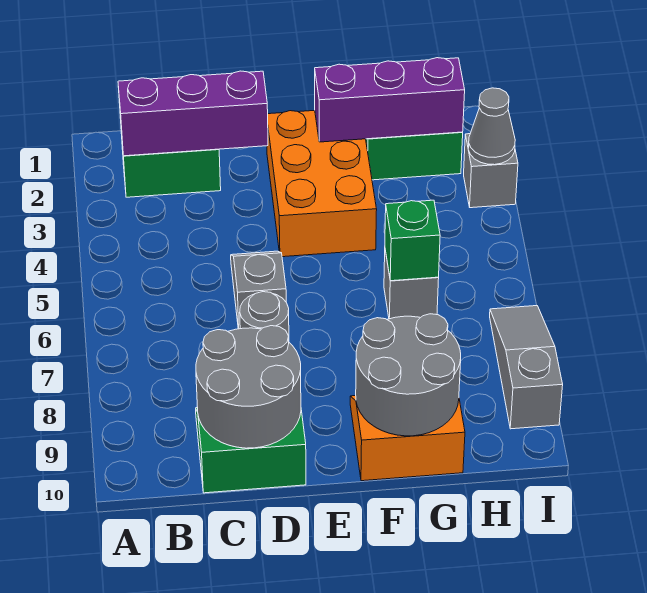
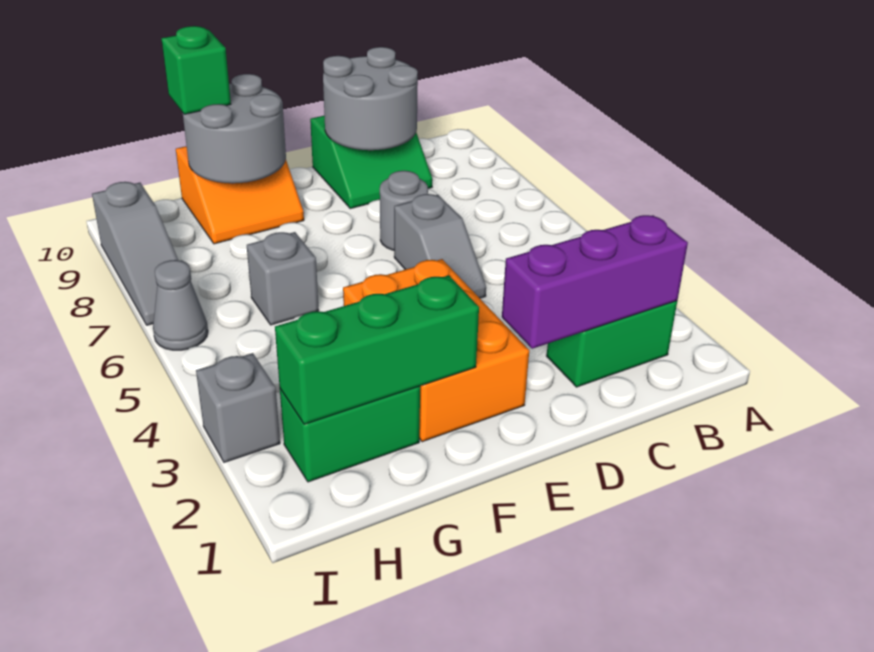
purple 1x3 brick [315,58,465,142] -> green 1x3 brick [275,275,479,424]
green 1x1 brick [385,200,440,281] -> green 1x1 brick moved to [161,26,231,114]
grey 1x1 cone [468,88,515,165] -> grey 1x1 cone moved to [153,260,208,350]

